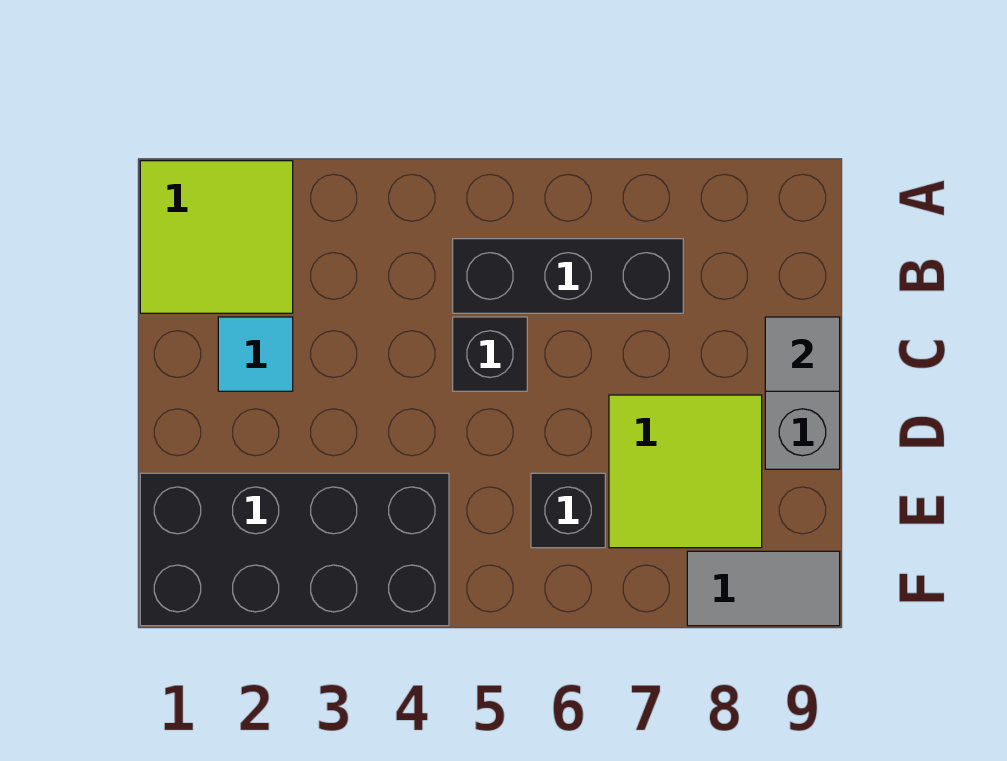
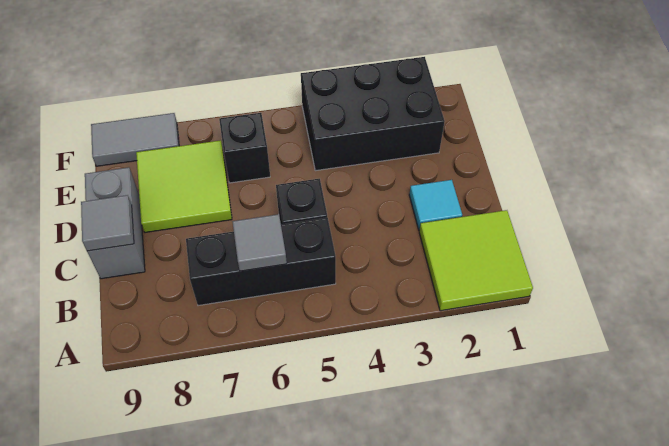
none -> grey 1x1 tile [232,214,287,271]
black 2x4 brick [140,473,449,626] -> black 2x3 brick [301,57,445,171]

